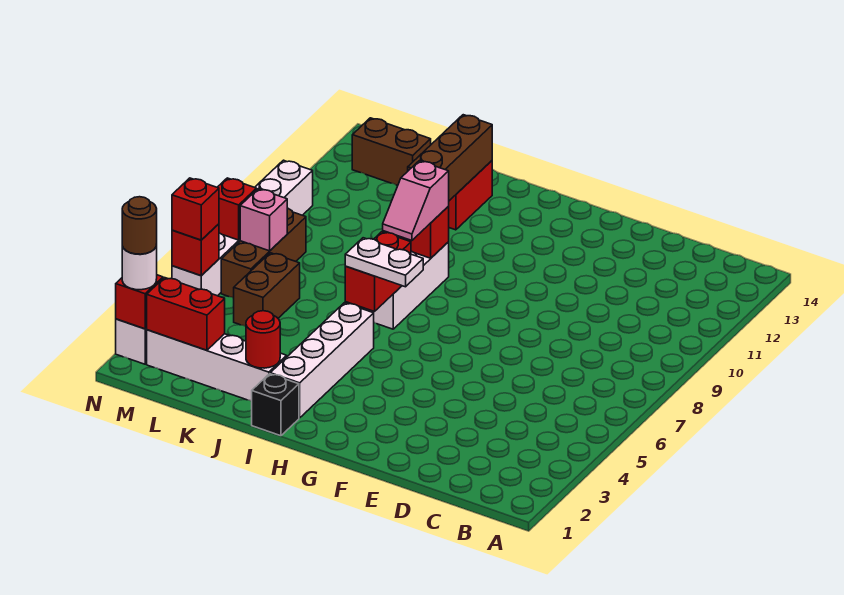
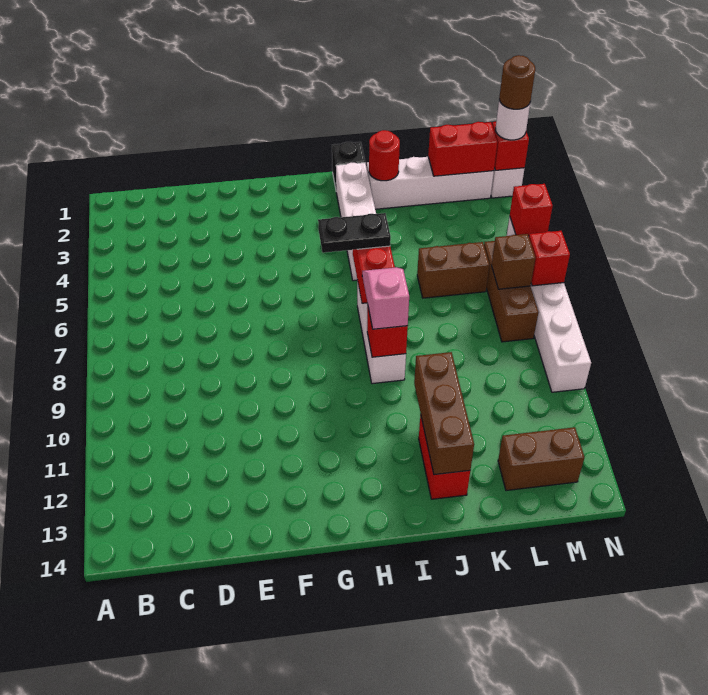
white 1x2 plate [345,238,423,287] -> black 1x2 plate [318,213,391,253]
brown 1x2 brick [234,253,300,326] -> brown 1x2 brick turned to [417,242,489,298]
pink 1x1 brick [240,189,287,251] -> brown 1x1 brick [492,234,535,289]
red 1x1 brick [172,178,219,240] -> none

